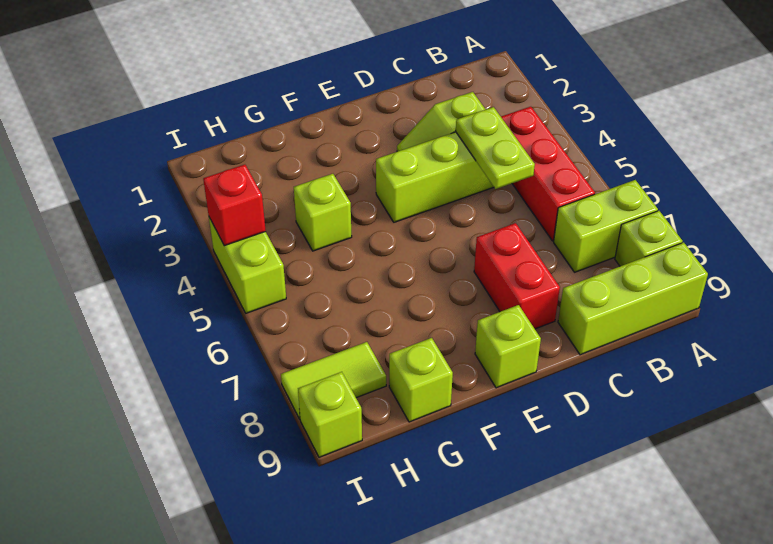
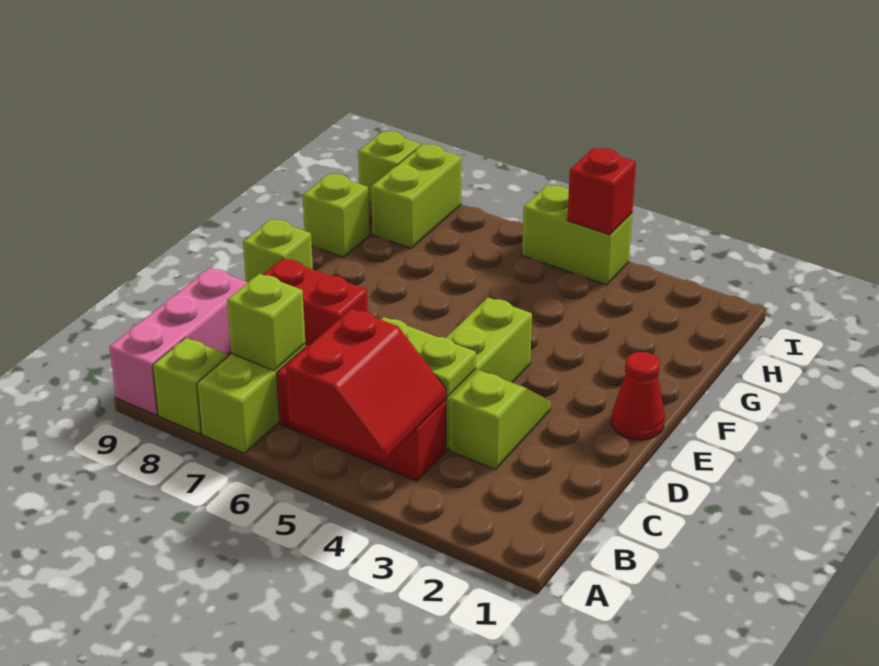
none -> red 2x2 slope [286,309,446,461]
lime 1x3 brick [558,242,708,355] -> pink 1x3 brick [109,268,248,415]
none -> red 1x1 cone [612,352,665,440]
lime 1x1 brick [294,174,352,251] -> lime 1x1 brick moved to [227,274,305,371]
lime 1x2 tile [281,342,386,419] -> lime 1x2 brick [371,144,462,249]

